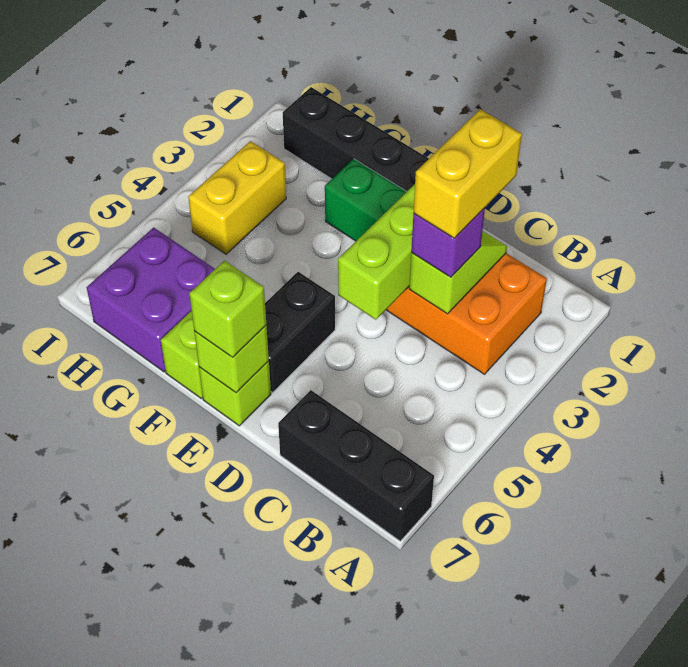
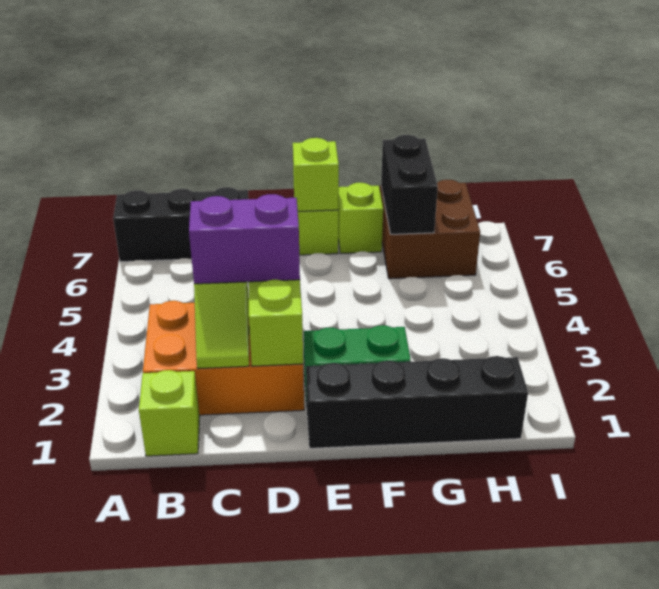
yellow 1x2 brick [414,109,522,238] -> none
purple 1x1 brick [411,208,485,277] -> purple 1x2 brick [189,194,300,284]
black 1x2 brick [265,272,335,392] -> black 1x2 brick moved to [381,135,438,234]
lime 1x1 brick [189,261,266,357] -> lime 1x1 brick moved to [139,370,200,456]
purple 2x2 brick [87,227,215,372] -> brown 2x2 brick [381,180,480,279]
yellow 1x2 brick [188,141,286,254] -> none

